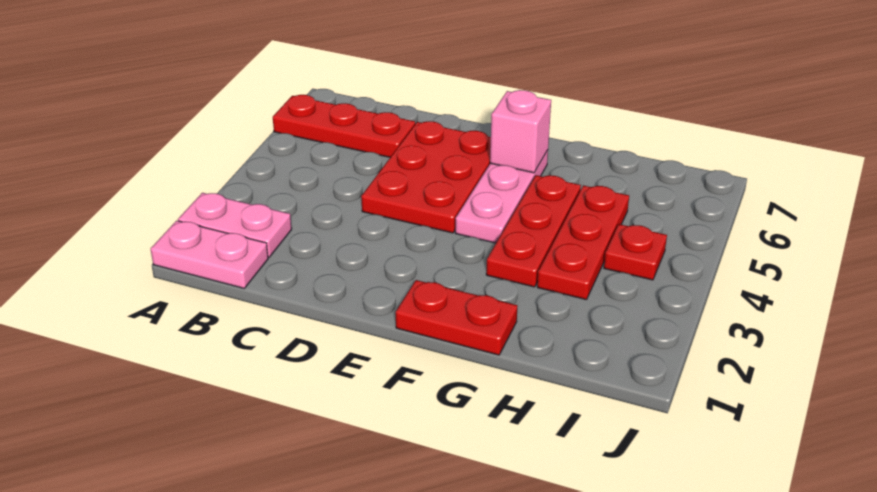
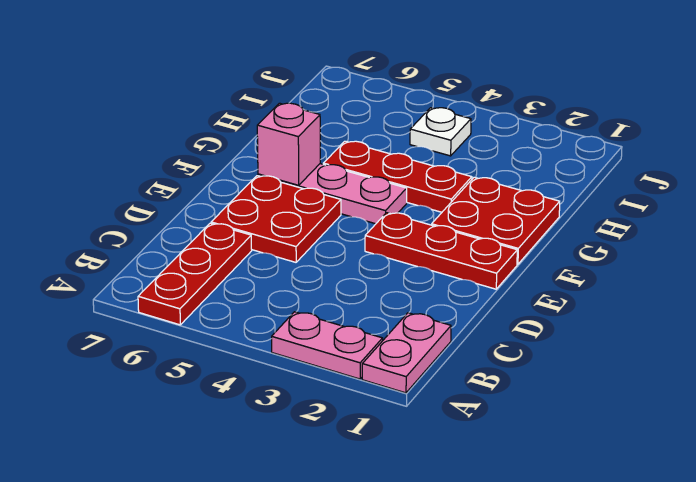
pink 1x2 plate [178,193,292,257] -> pink 1x2 plate turned to [272,312,383,379]
red 2x3 plate [361,121,491,233] -> red 2x2 plate [211,176,341,262]
red 1x2 plate [396,280,517,355] -> red 2x2 plate [432,177,560,264]
red 1x3 plate [537,185,629,300] -> red 1x3 plate moved to [365,213,517,289]
red 1x1 plate [604,224,667,280] -> white 1x1 plate [410,108,471,156]

